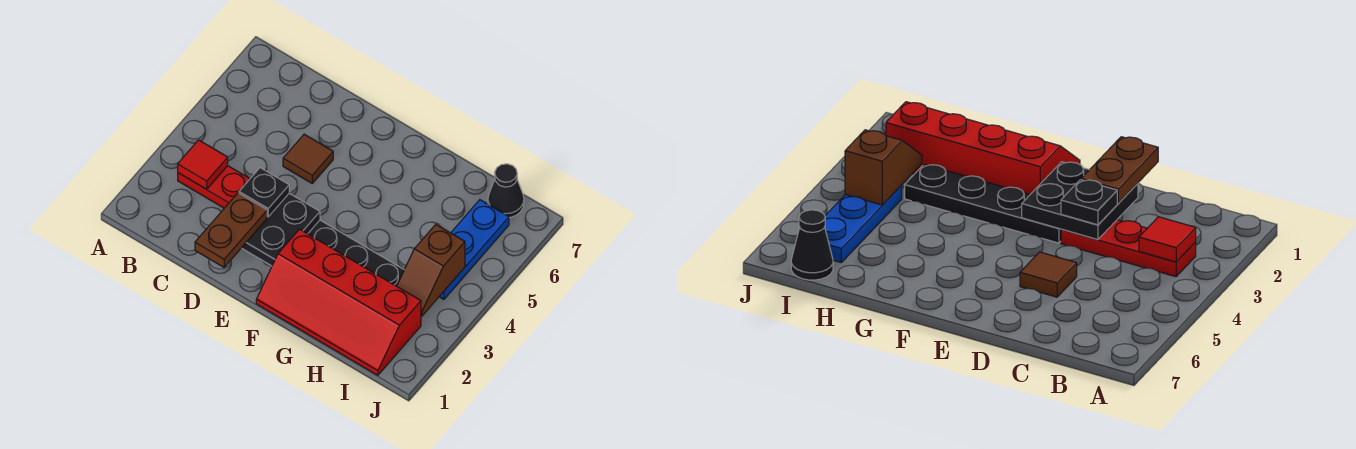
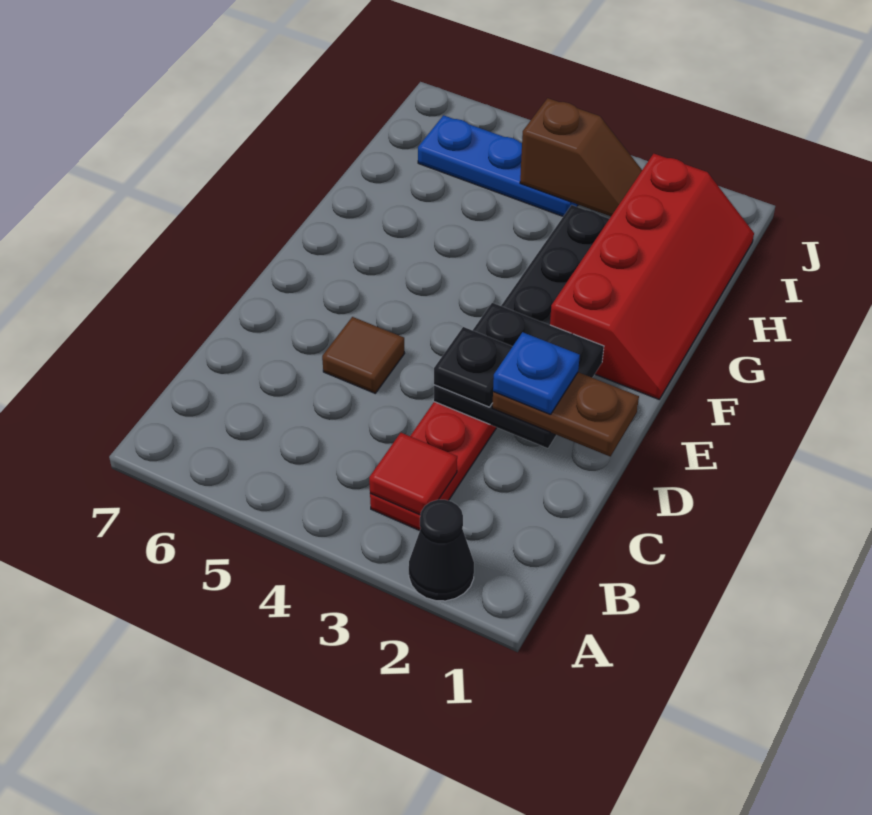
none -> blue 1x1 plate [493,332,580,415]
black 1x1 cone [488,164,524,218] -> black 1x1 cone moved to [409,500,474,601]

